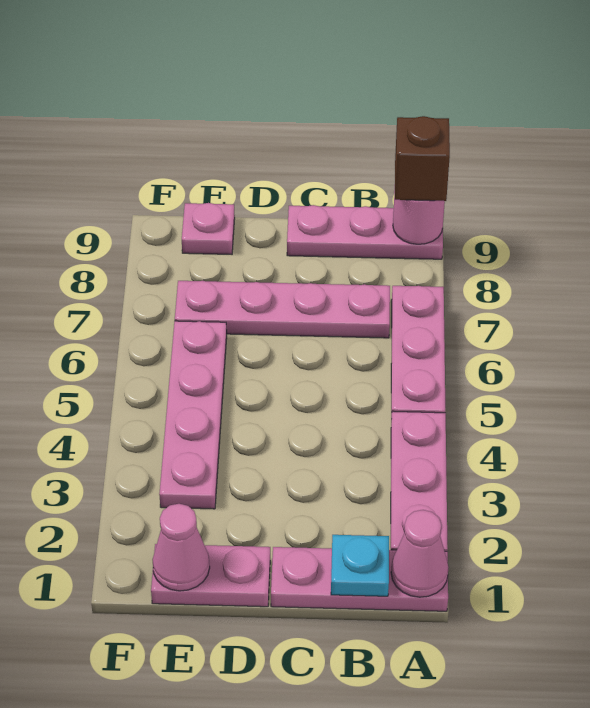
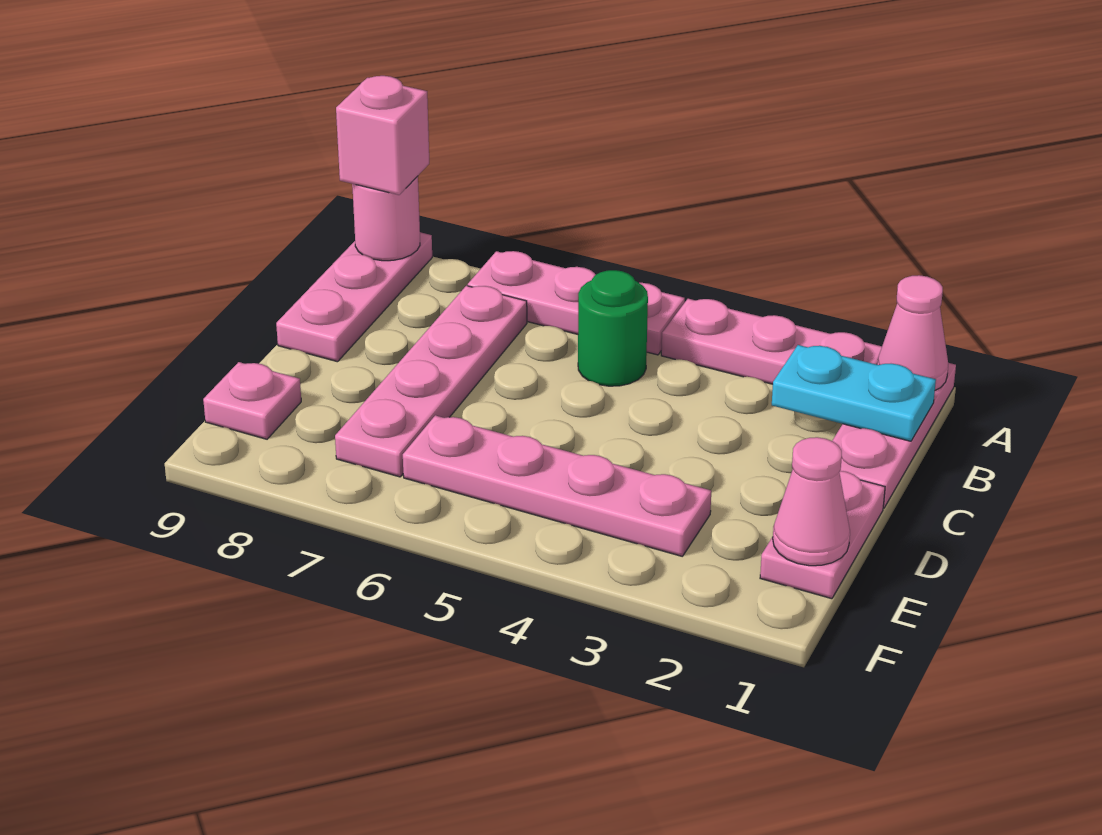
brown 1x1 brick [395,116,450,201] -> pink 1x1 brick [336,76,429,195]
cyan 1x1 plate [331,535,389,596] -> cyan 1x2 plate [772,345,936,441]
none -> green 1x1 round brick [578,270,648,386]

